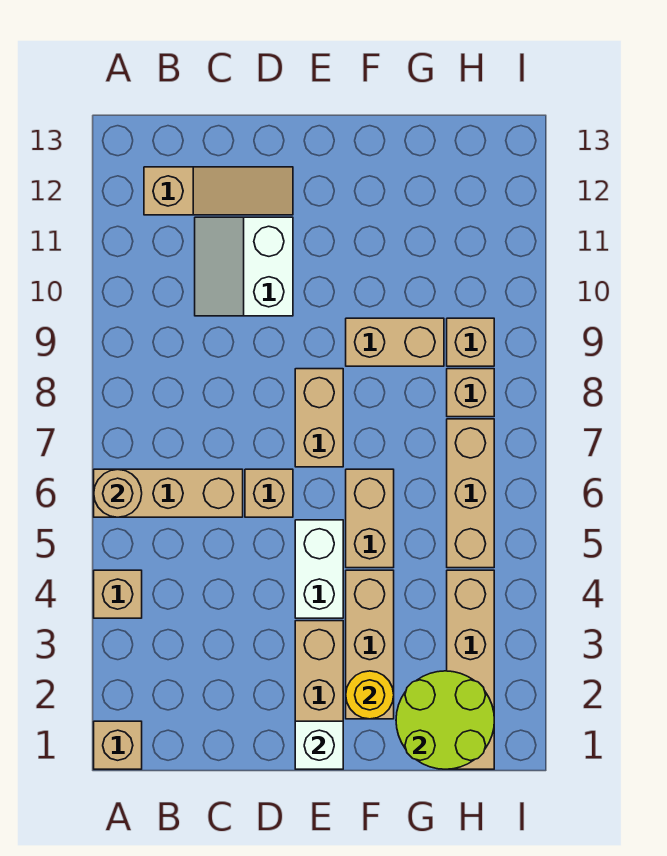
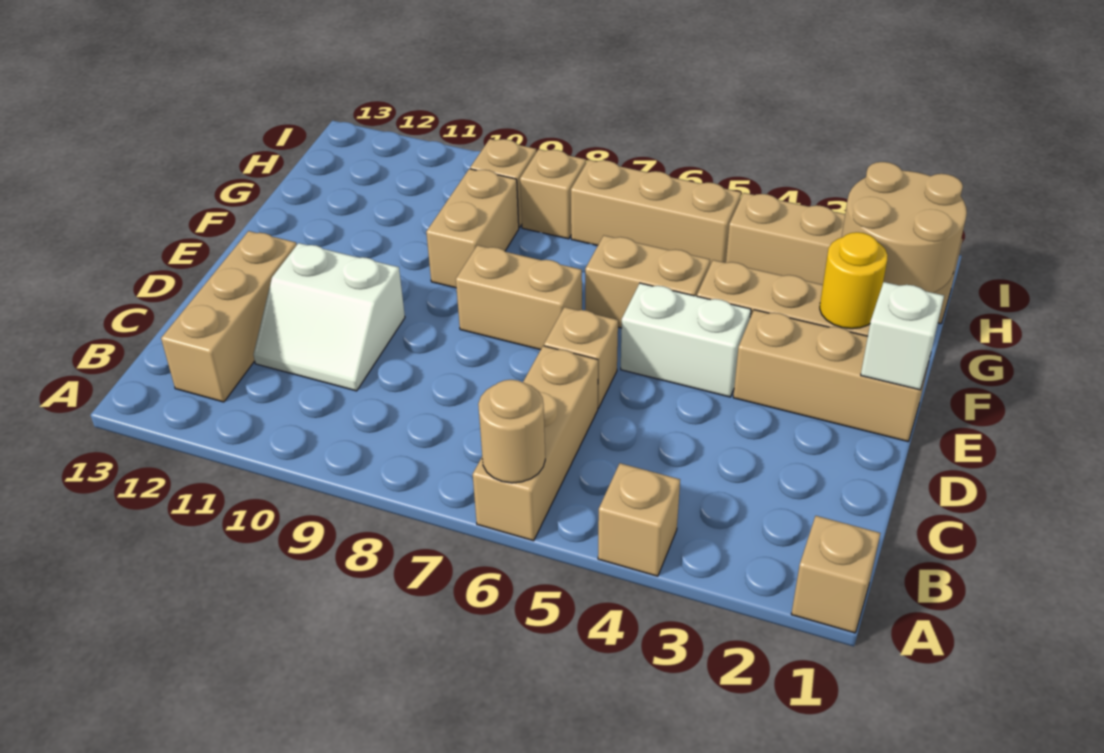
tan 1x3 slope [144,167,293,215] -> tan 1x3 brick [161,231,297,402]
lime 2x2 round brick [396,671,494,769] -> tan 2x2 round brick [842,162,967,293]

